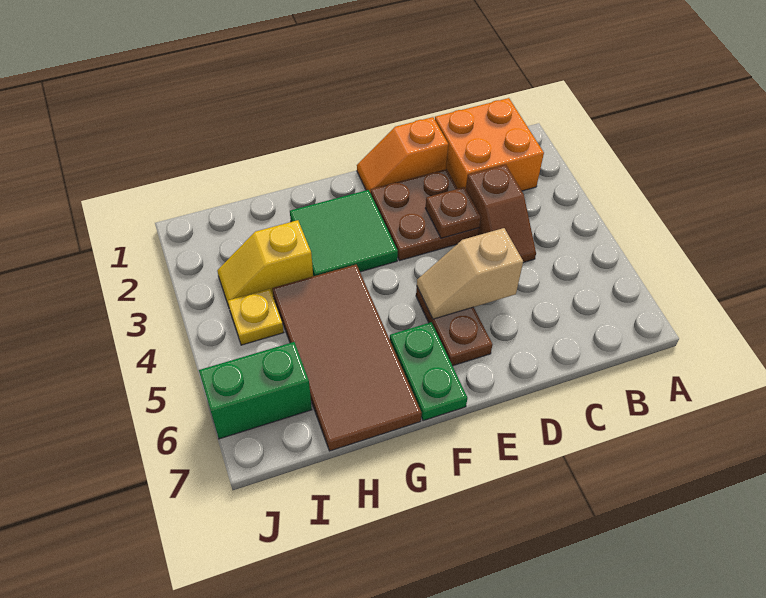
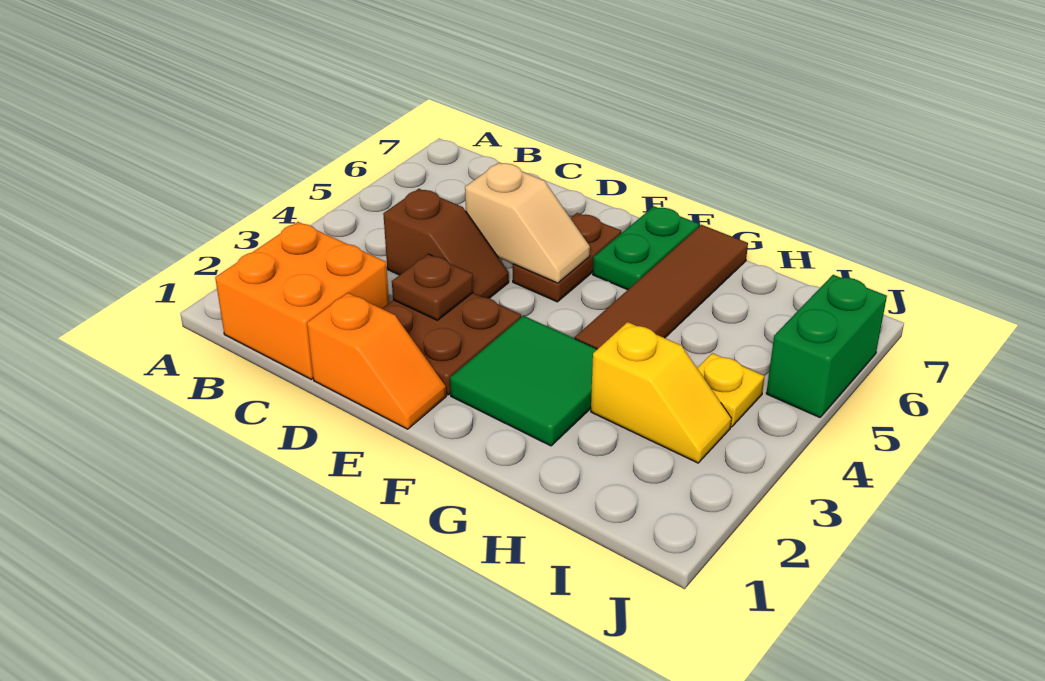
brown 1x2 slope [466,165,536,263] -> brown 1x2 slope turned to [383,189,509,298]
brown 2x4 tile [272,264,421,451] -> brown 1x4 tile [575,225,748,349]
green 1x2 brick [199,342,312,439] -> green 1x2 brick turned to [766,275,887,417]

